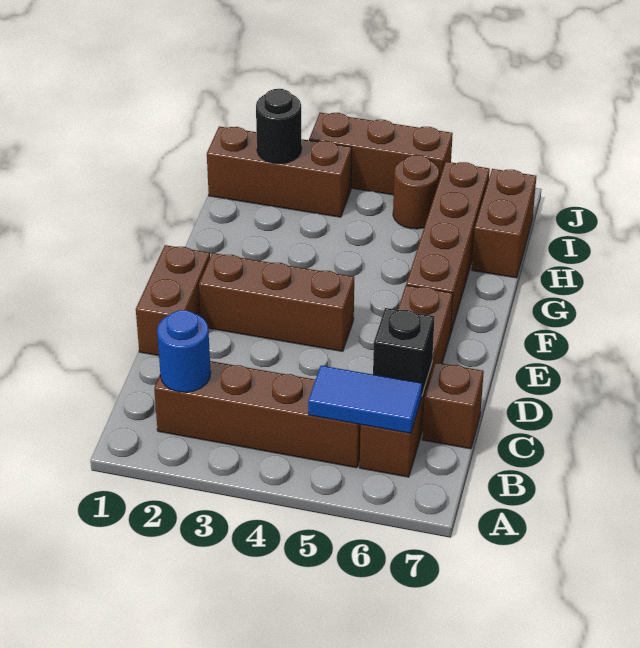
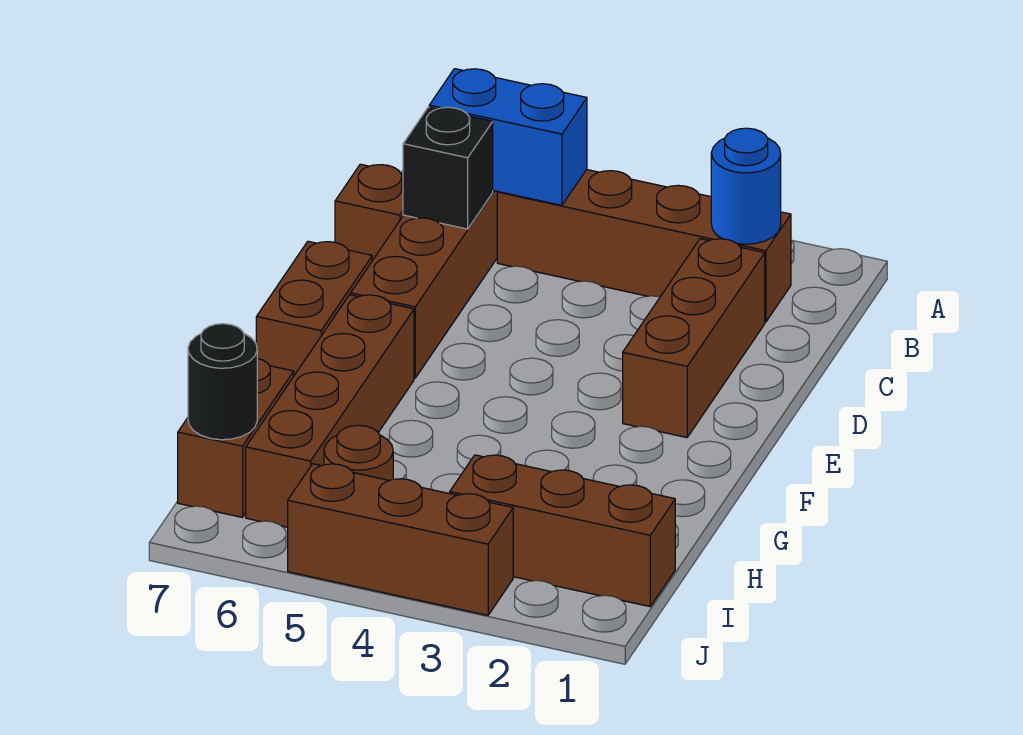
blue 1x2 tile [308,366,422,433] -> blue 1x2 brick [429,69,587,205]
brown 1x2 brick [136,245,210,356] -> brown 1x2 brick moved to [256,241,372,375]
brown 1x3 brick [199,253,354,351] -> brown 1x3 brick turned to [623,239,765,438]
black 1x1 round brick [256,89,302,164] -> black 1x1 round brick moved to [188,324,257,440]

